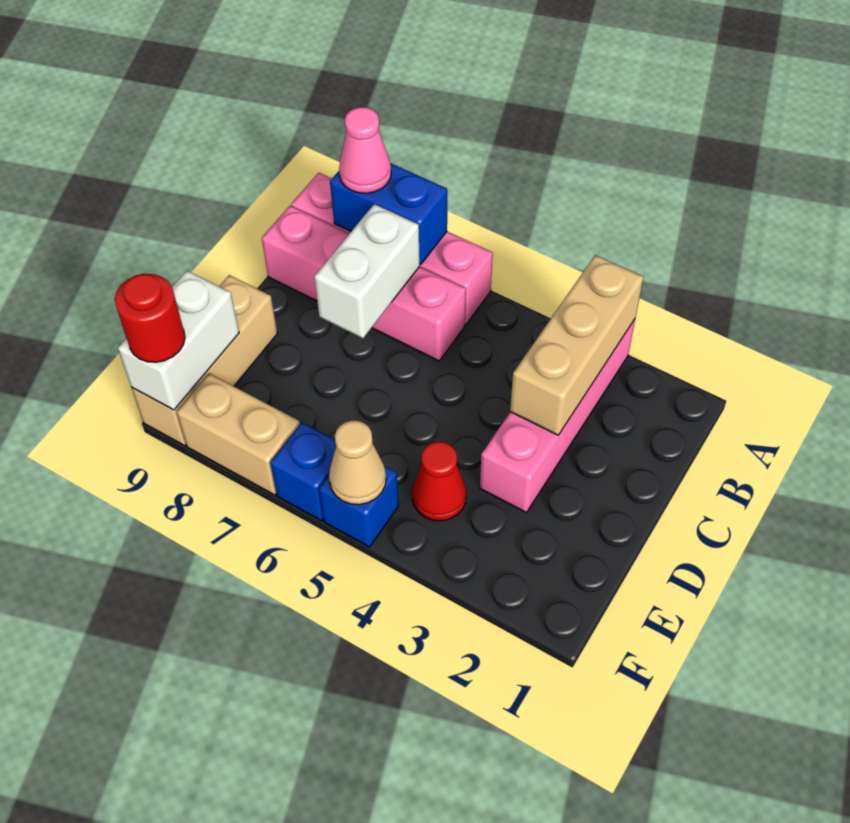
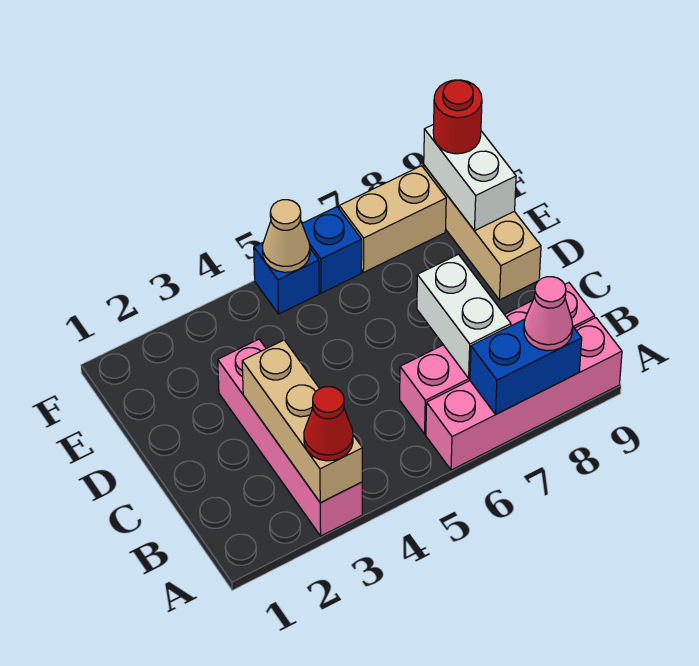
red 1x1 cone [412,442,466,521] -> red 1x1 cone moved to [304,387,353,461]

